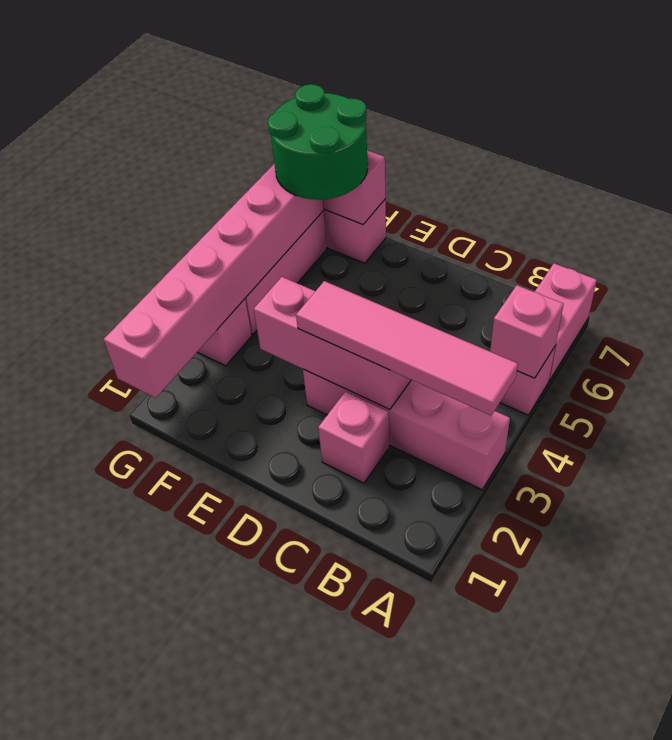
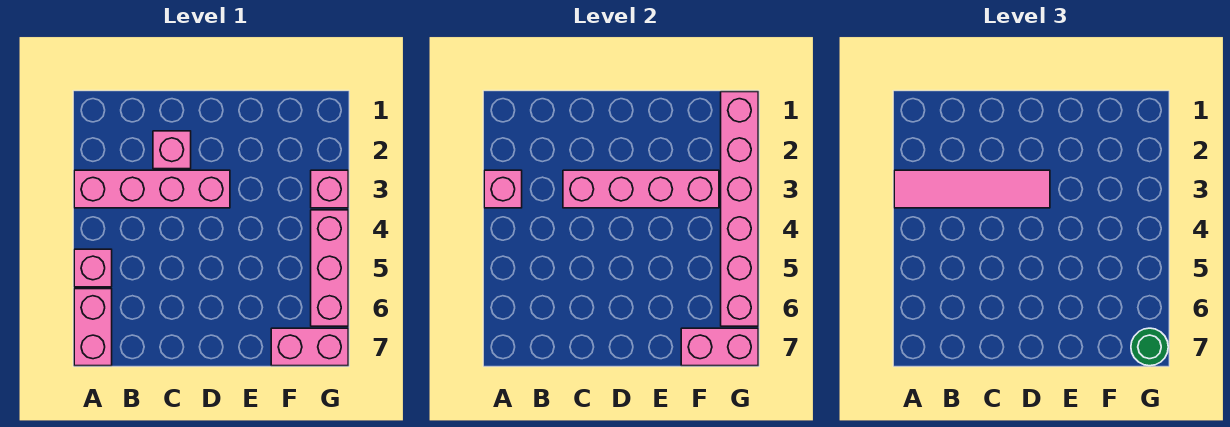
pink 1x1 brick [490,285,563,378] -> pink 1x1 brick moved to [484,170,522,208]
pink 1x3 brick [254,277,411,410] -> pink 1x4 brick [563,170,719,208]
green 2x2 round brick [268,84,368,200] -> green 1x1 round brick [1131,328,1168,366]

